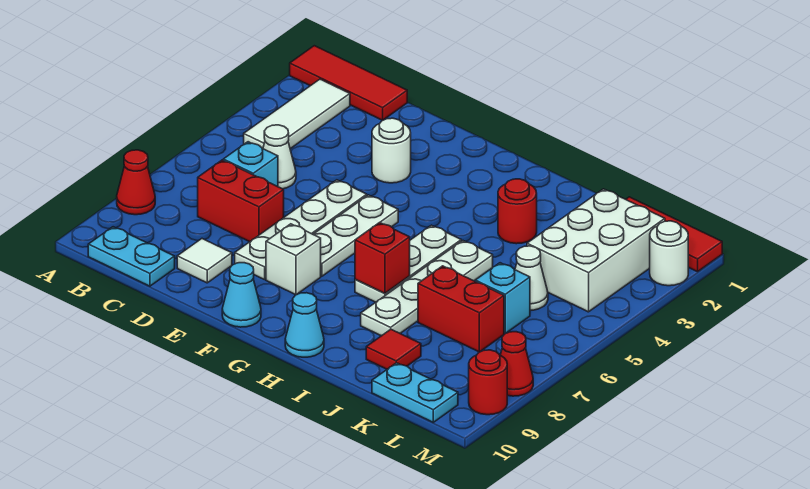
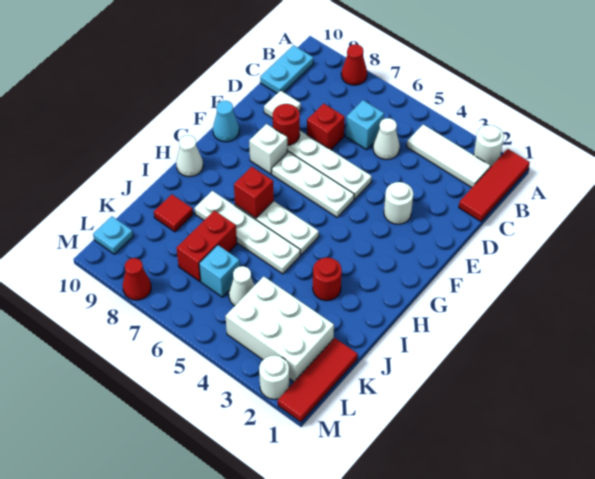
none -> white 1x1 round brick [474,125,504,167]
red 1x2 brick [198,160,284,242] -> red 1x1 brick [307,103,345,150]
cyan 1x1 cone [285,293,324,357] -> white 1x1 cone [176,135,203,177]
cyan 1x2 plate [372,363,458,422] -> cyan 1x1 plate [93,216,133,254]
red 1x1 round brick [469,350,507,415] -> red 1x1 round brick moved to [273,104,300,145]

